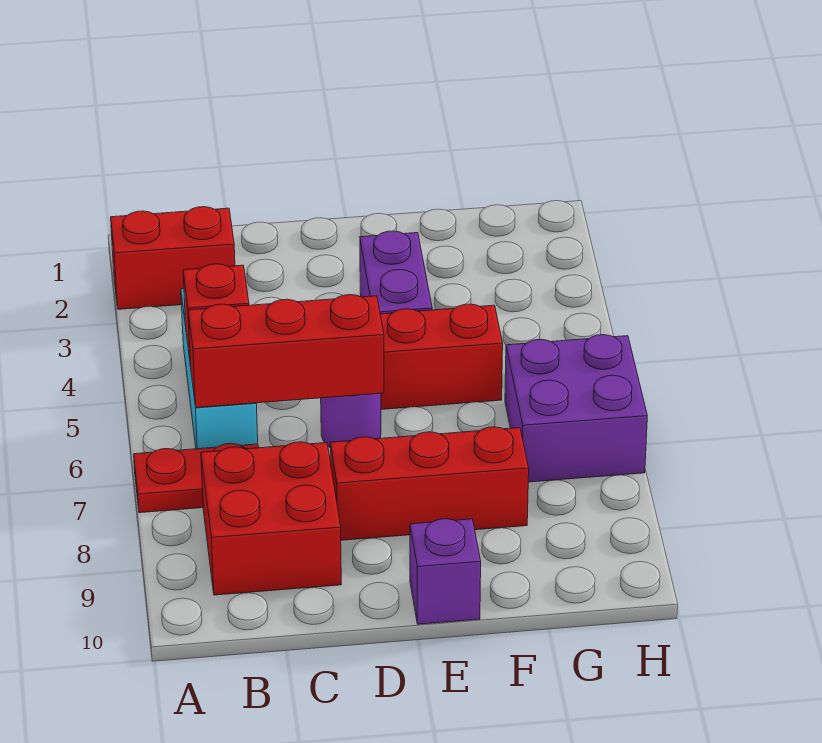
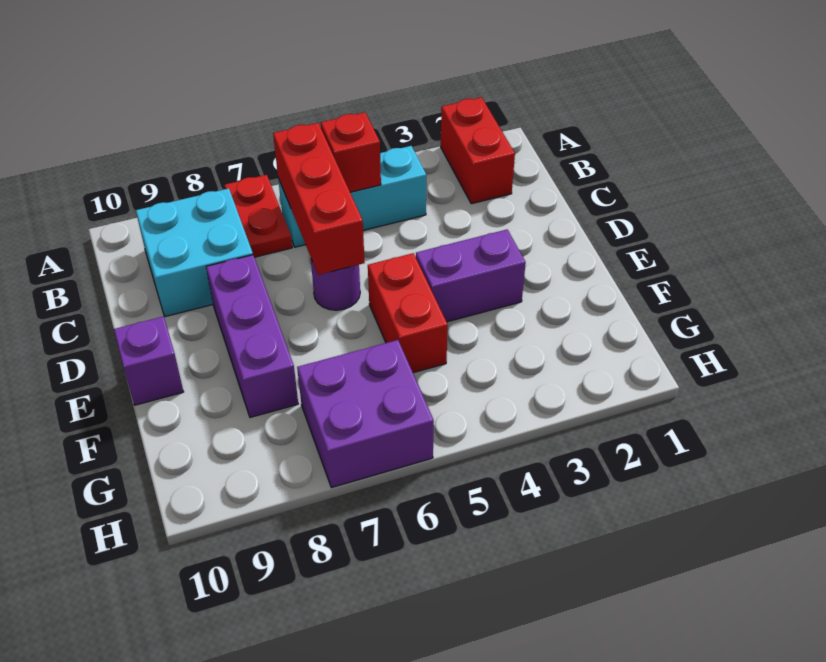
red 2x2 brick [201,442,341,595] -> cyan 2x2 brick [136,188,253,317]
red 1x3 brick [330,427,529,540] -> purple 1x3 brick [206,255,298,417]

